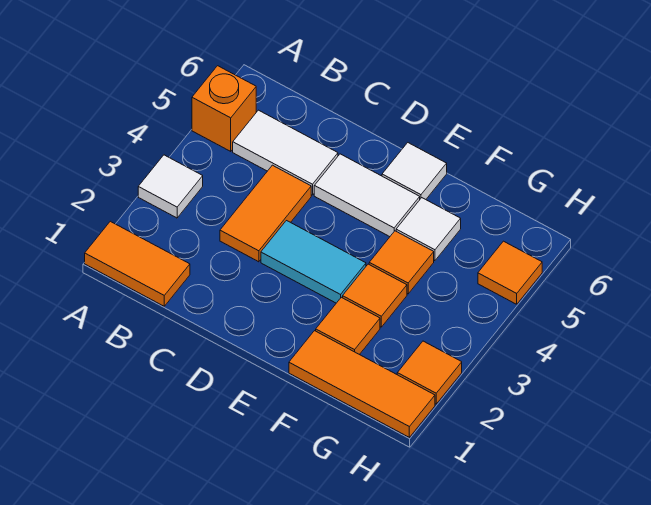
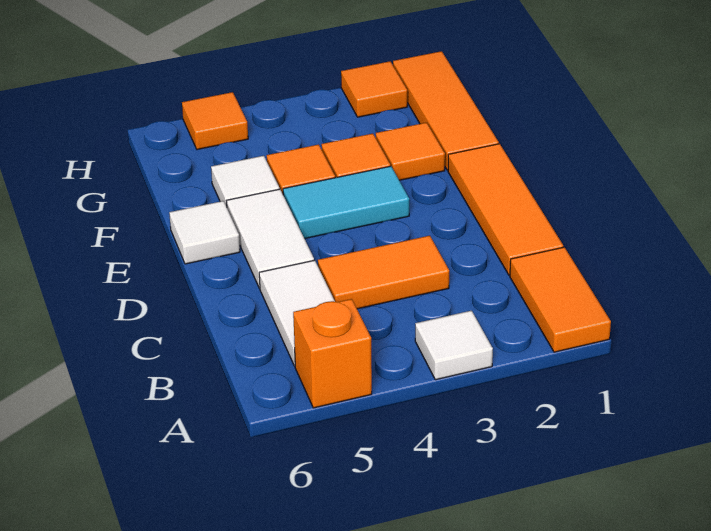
none -> orange 1x3 tile [448,144,563,275]
cyan 1x2 tile [261,221,366,303] -> cyan 1x2 tile turned to [283,166,409,239]

